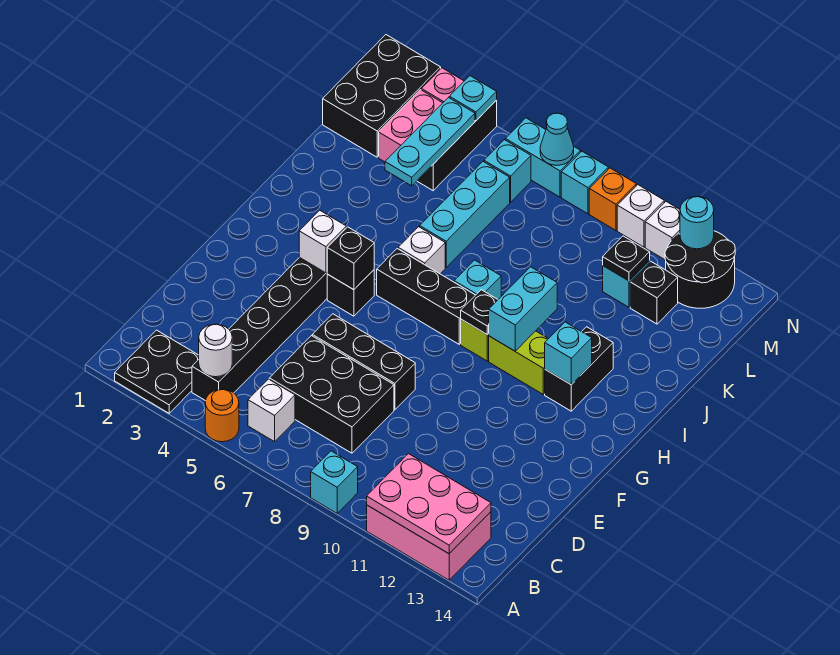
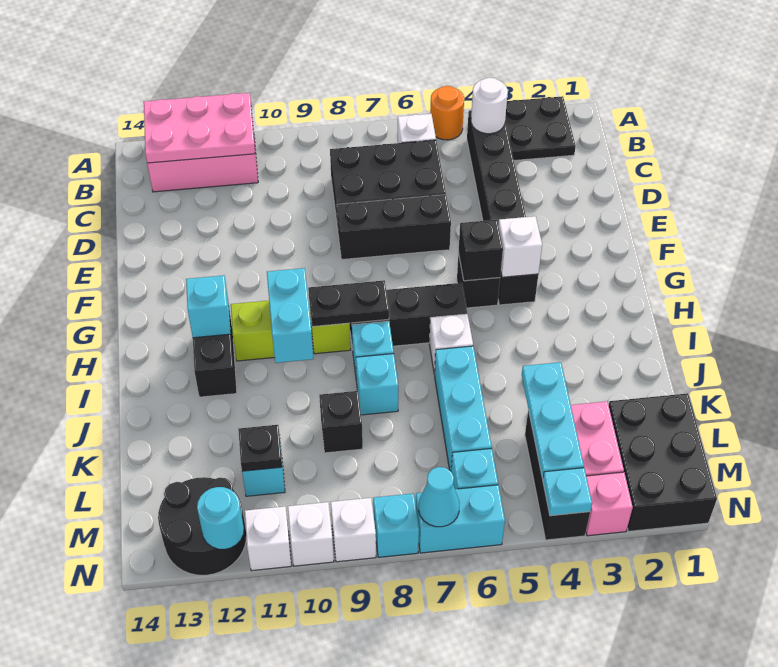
cyan 1x1 brick [311,451,358,513] -> cyan 1x1 brick moved to [356,354,398,415]
black 1x1 plate [461,290,498,335] -> black 1x2 plate [308,280,389,327]
black 1x1 brick [630,262,678,324] -> black 1x1 brick moved to [319,391,363,453]
orange 1x1 brick [589,168,636,230] -> white 1x1 brick [331,498,376,562]

